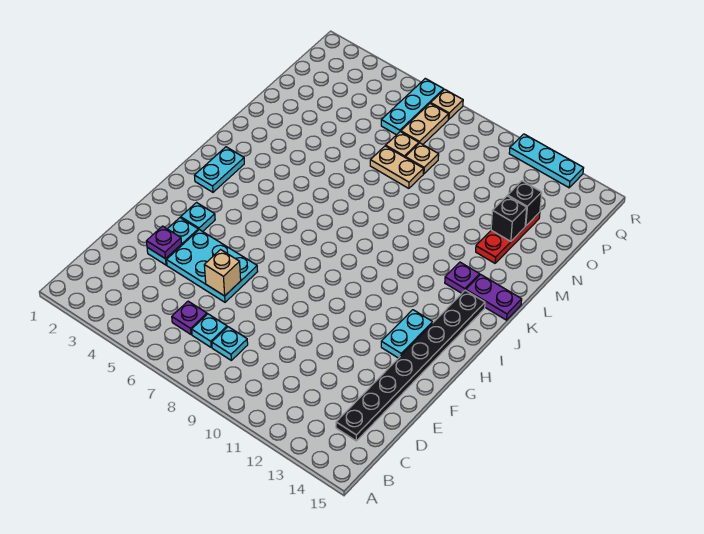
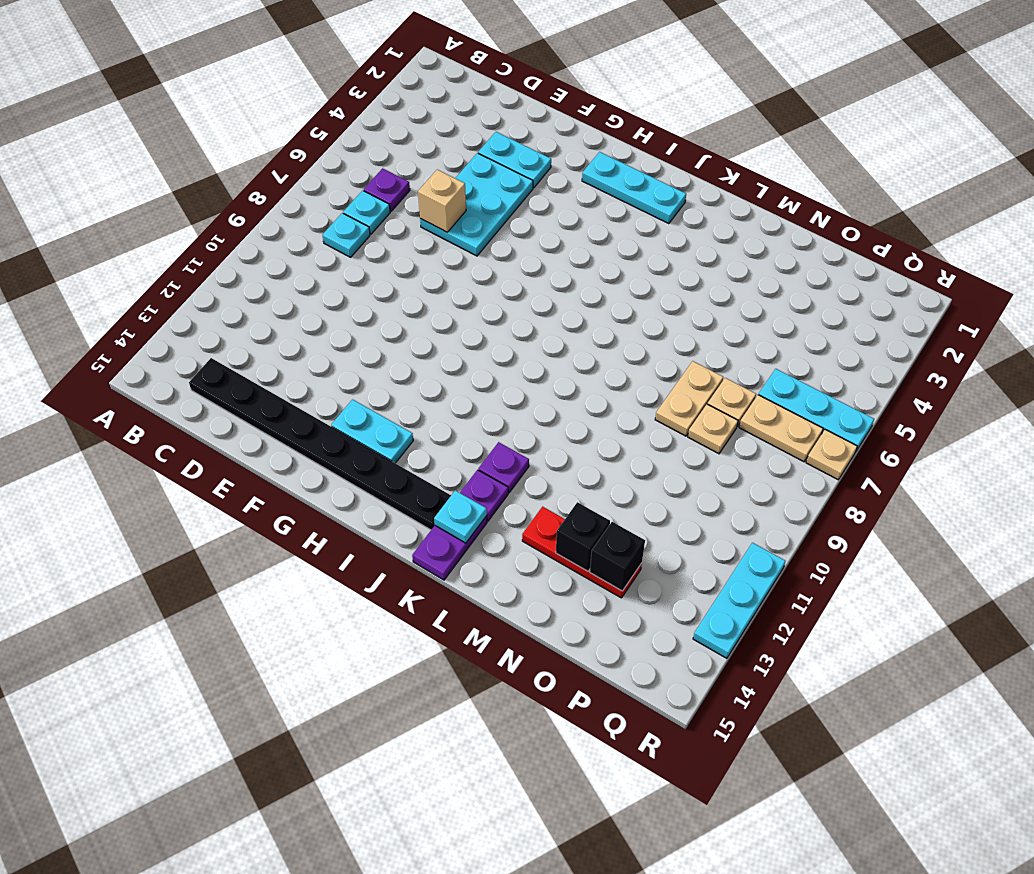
purple 1x1 plate [147,226,182,259] -> purple 1x1 plate moved to [478,442,529,493]
cyan 1x1 plate [181,203,215,231] -> cyan 1x1 plate moved to [434,490,487,543]
cyan 1x2 plate [194,147,244,192] -> cyan 1x3 plate [582,152,686,224]

